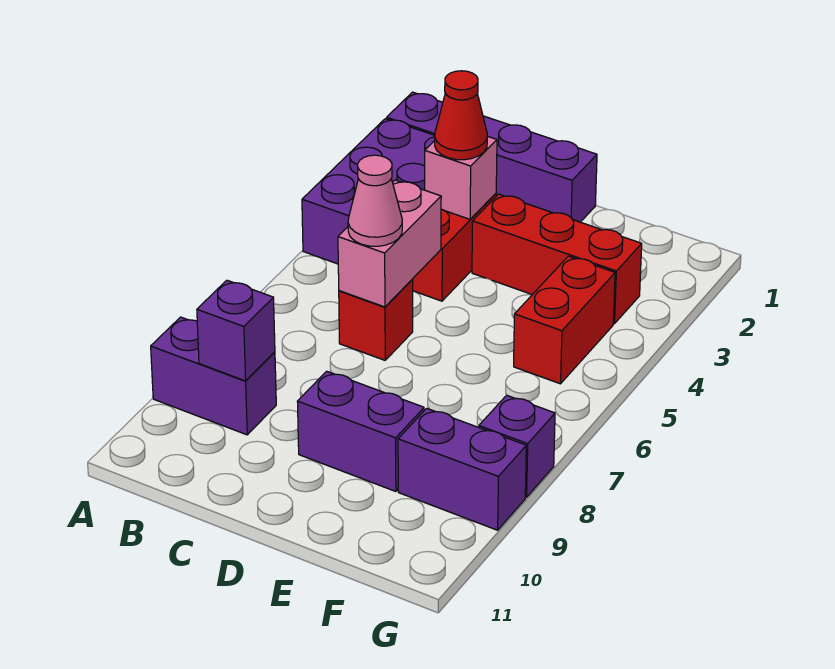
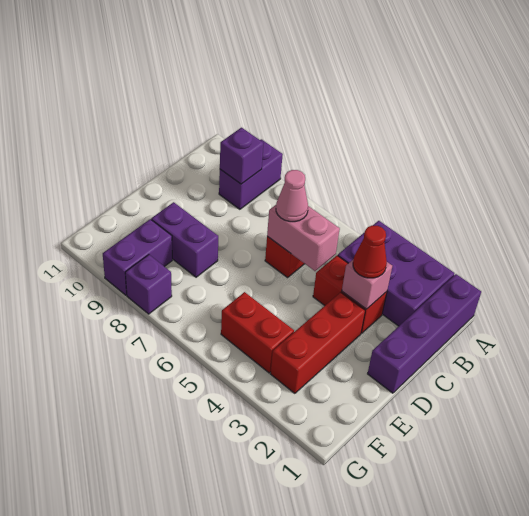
purple 1x2 brick [297,371,424,491] -> purple 1x2 brick turned to [151,202,218,277]

